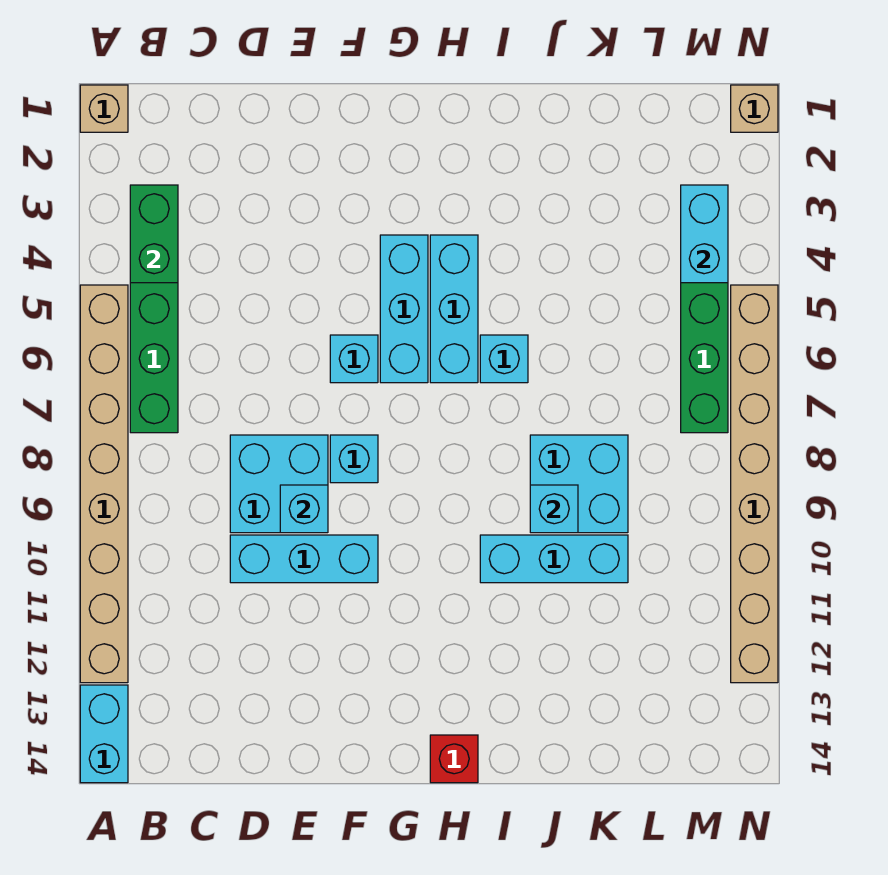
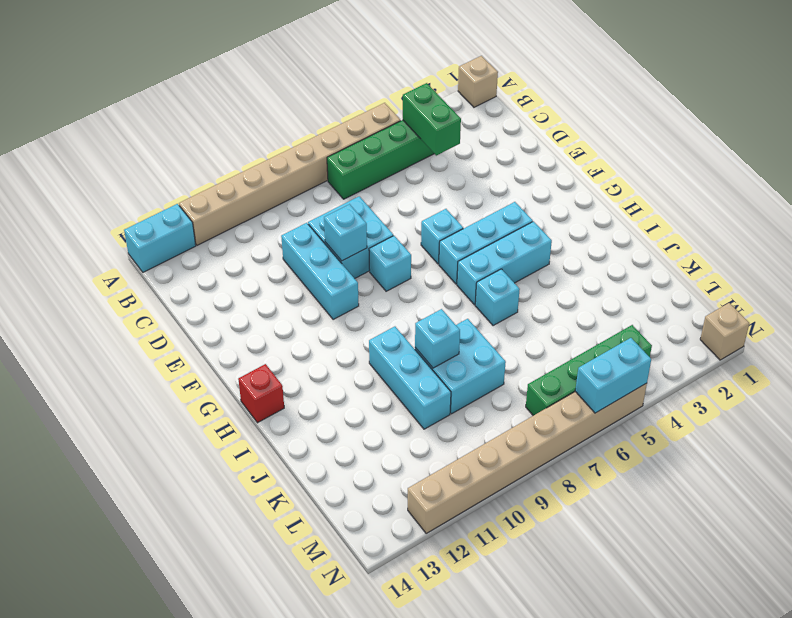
green 1x2 brick [130,185,178,283] -> green 1x2 brick turned to [403,83,461,155]
cyan 1x2 brick [681,185,728,283] -> cyan 1x2 brick moved to [575,338,651,413]

